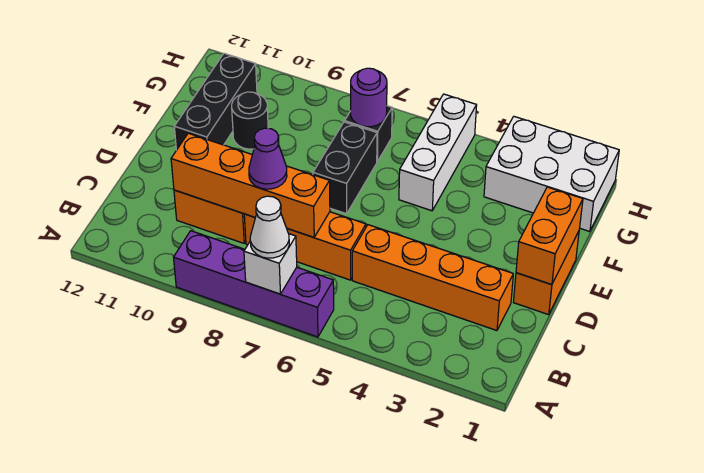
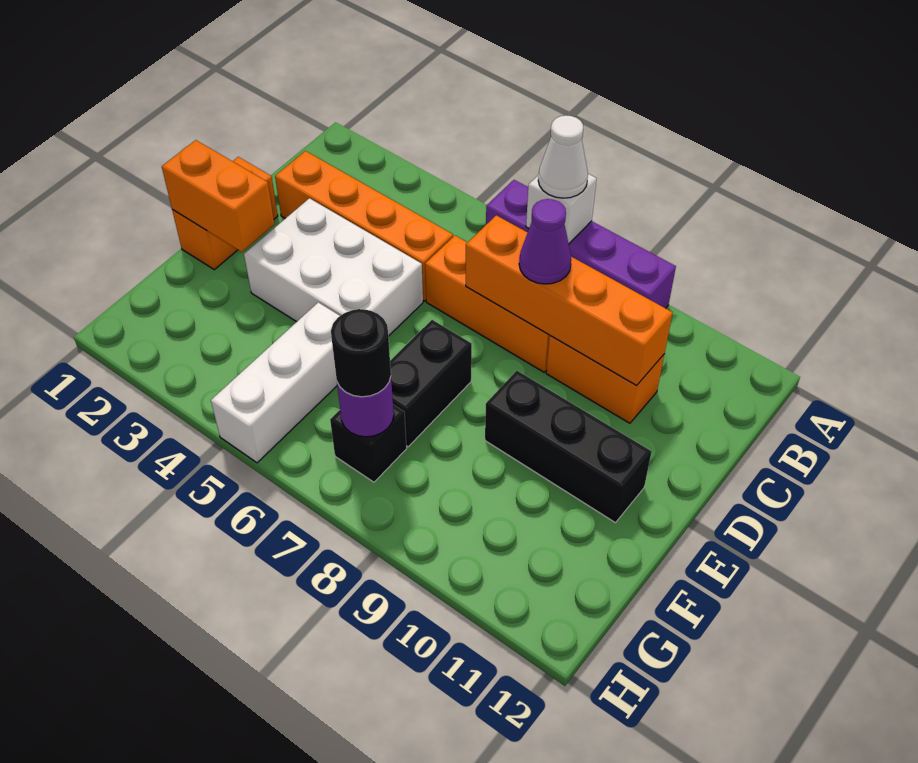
orange 1x2 brick [516,187,583,285] -> orange 1x2 brick turned to [162,140,275,252]
black 1x3 brick [174,53,257,150] -> black 1x3 brick turned to [485,371,652,523]
black 1x1 round brick [232,92,268,149] -> black 1x1 round brick moved to [331,309,391,397]
white 2x3 brick [484,117,619,232] -> white 2x3 brick moved to [244,198,423,336]

